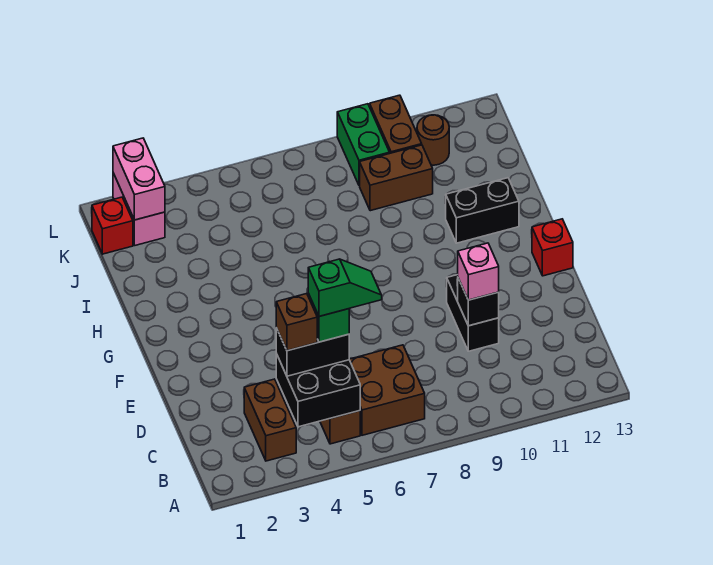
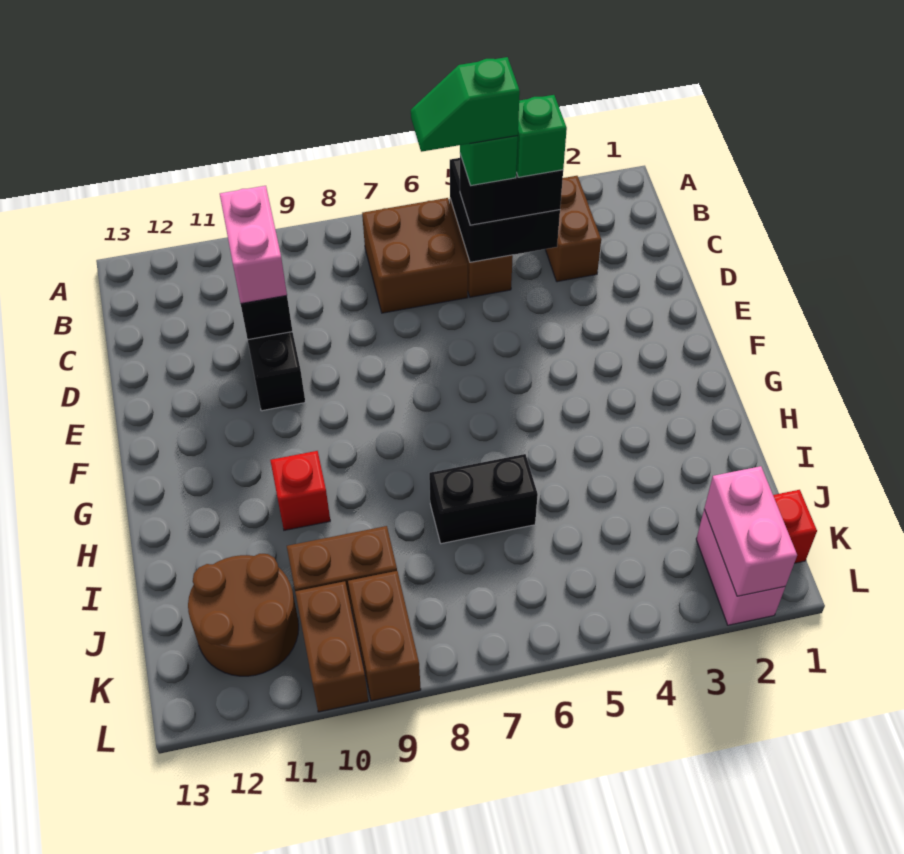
brown 1x1 brick [276,294,317,351] -> green 1x1 brick [516,95,567,177]
pink 1x1 brick [458,243,499,300] -> pink 1x2 brick [220,186,287,303]
red 1x1 brick [532,219,573,276] -> red 1x1 brick moved to [270,451,330,530]
black 1x2 brick [445,178,519,243] -> black 1x2 brick moved to [429,454,538,544]
green 1x2 brick [337,104,390,186] -> brown 1x2 brick [348,571,421,701]
brown 1x1 round brick [417,115,449,165] -> brown 2x2 round brick [188,554,299,676]

